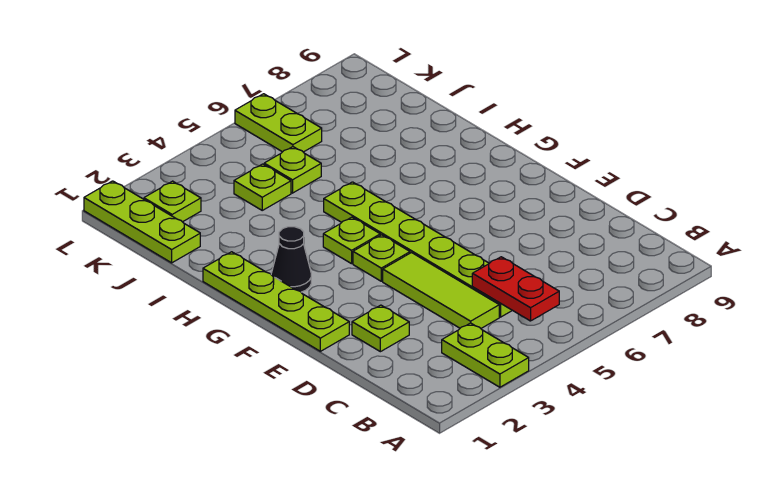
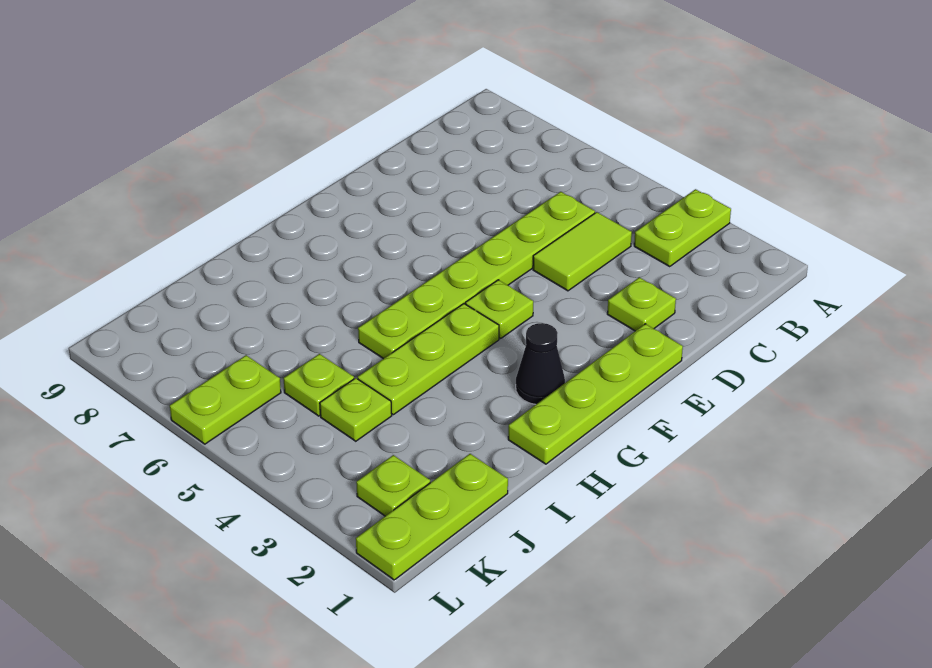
red 1x2 plate [472,257,559,321] -> none
lime 1x3 tile [383,253,499,328] -> lime 1x2 tile [533,212,632,291]
lime 1x1 plate [323,217,380,264] -> lime 1x3 plate [358,304,499,415]

